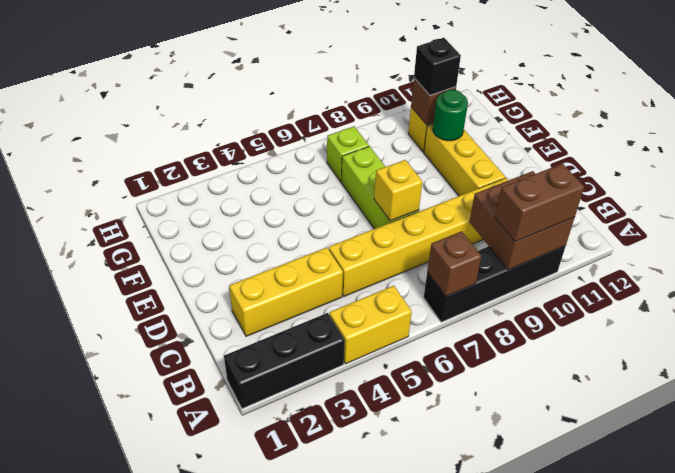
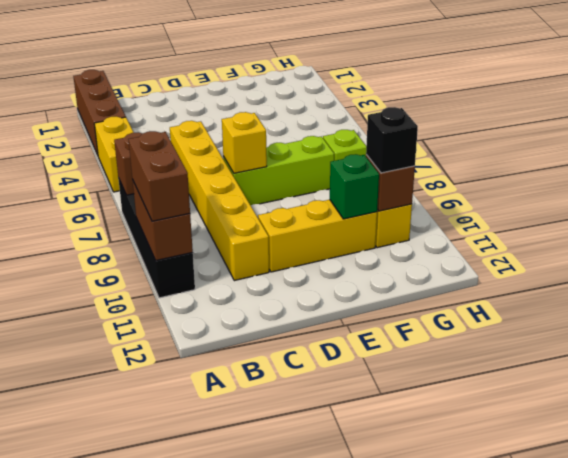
black 1x3 brick [224,313,345,409] -> brown 1x3 brick [73,70,126,155]
brown 2x2 brick [469,171,575,270] -> brown 1x2 brick [133,181,193,260]
yellow 1x3 brick [229,247,343,336] -> none
green 1x1 round brick [433,89,468,141] -> green 1x1 brick [330,154,379,219]

